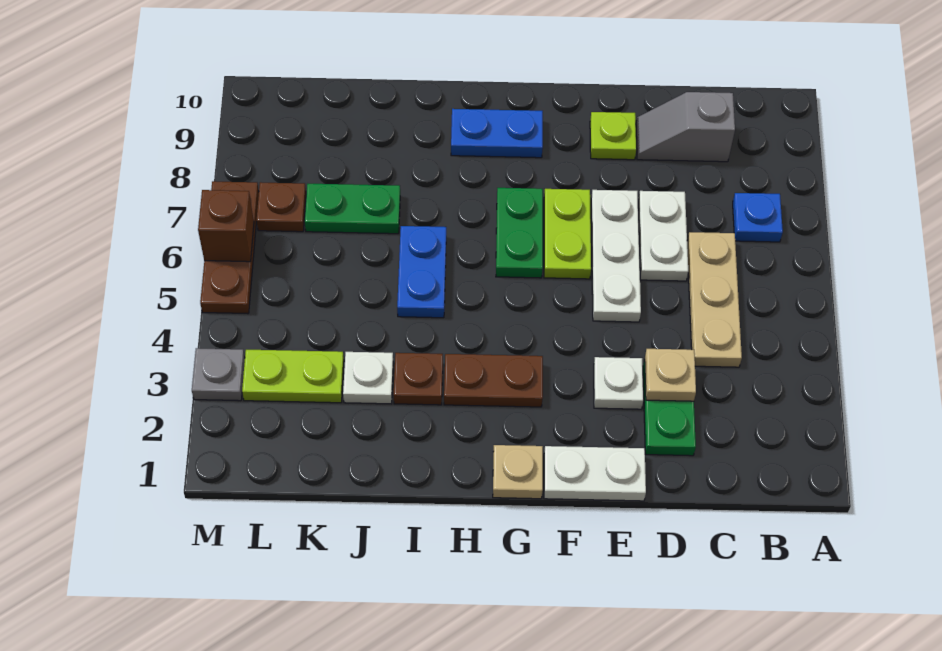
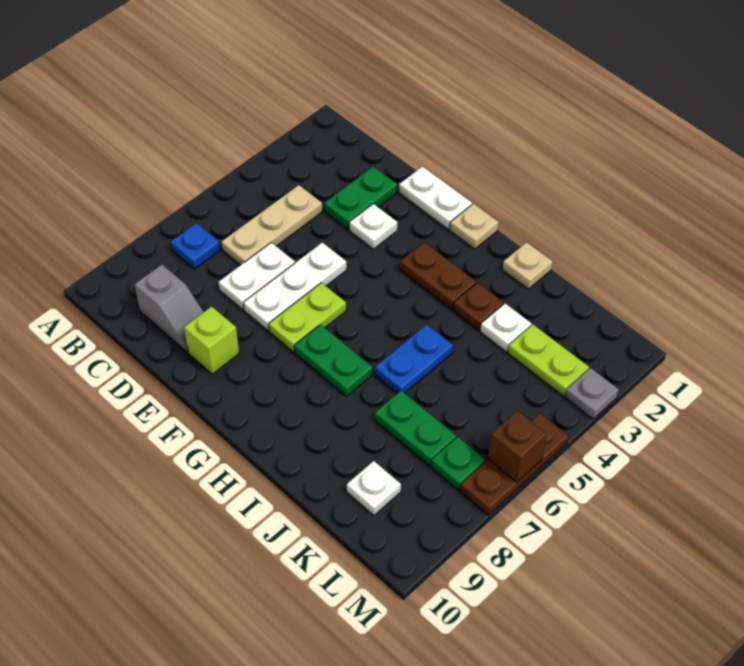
tan 1x1 plate [645,349,696,401] -> tan 1x1 plate moved to [503,242,553,289]
lime 1x1 plate [590,112,636,160] -> lime 1x1 brick [184,307,239,374]
green 1x2 plate [496,188,543,278] -> green 1x2 plate turned to [294,325,372,396]
blue 1x2 plate [451,109,543,158] -> none
none -> white 1x1 plate [347,461,401,515]
brown 1x1 plate [257,182,306,232] -> green 1x1 plate [431,437,485,491]

